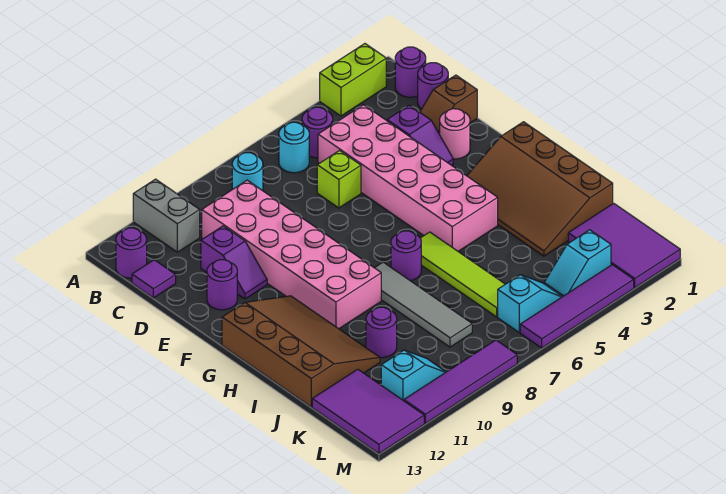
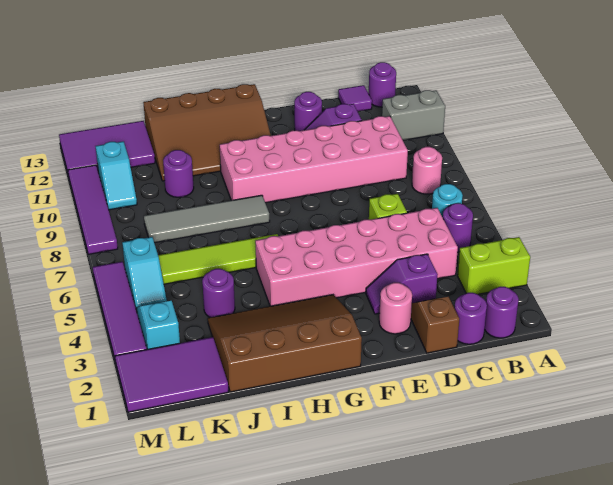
lime 1x2 brick [320,44,386,116] -> lime 1x2 brick turned to [457,237,530,294]
cyan 1x1 round brick [232,153,263,191] -> pink 1x1 round brick [412,147,442,194]
purple 1x1 round brick [391,231,421,281] -> purple 1x1 round brick moved to [202,269,235,318]

